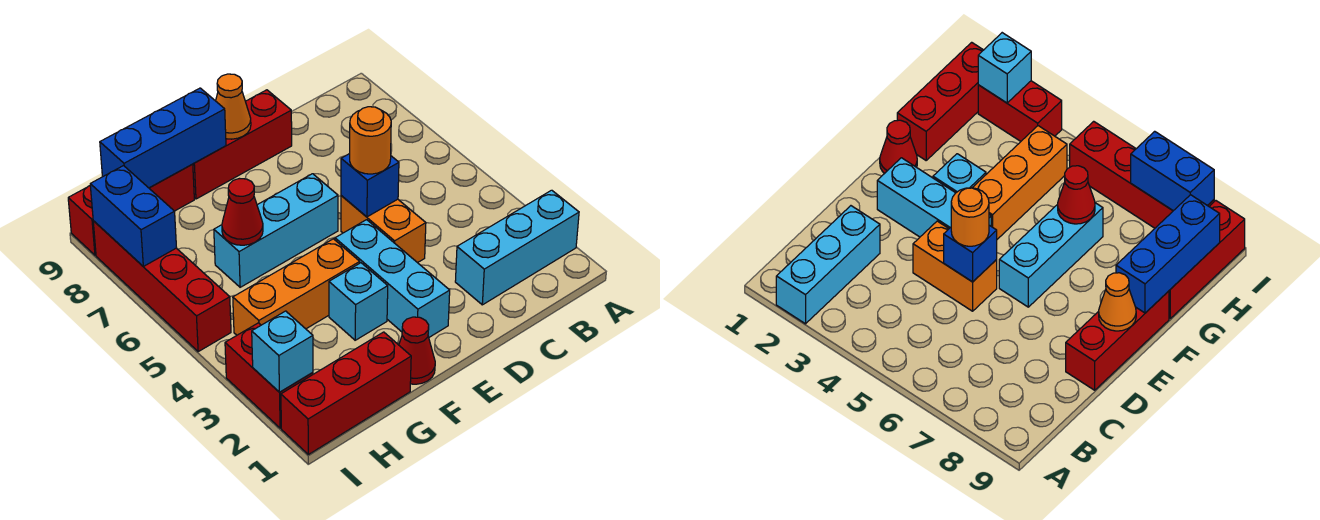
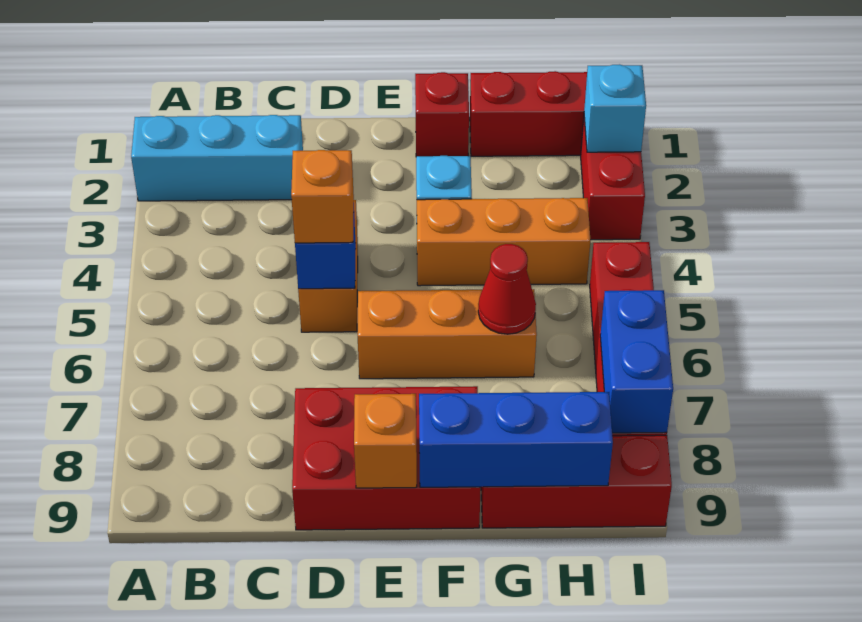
orange 1x1 round brick [350,107,391,174] -> orange 1x1 brick [291,150,354,243]
red 1x3 brick [193,90,292,199] -> red 2x3 brick [292,386,481,530]
cyan 1x3 brick [335,220,450,337] -> none
cyan 1x3 brick [214,174,338,287] -> orange 1x3 brick [358,289,537,379]
orange 1x1 cone [216,74,251,139] -> orange 1x1 brick [354,394,417,488]
red 1x1 cone [399,317,435,384] -> red 1x1 brick [415,72,469,157]

